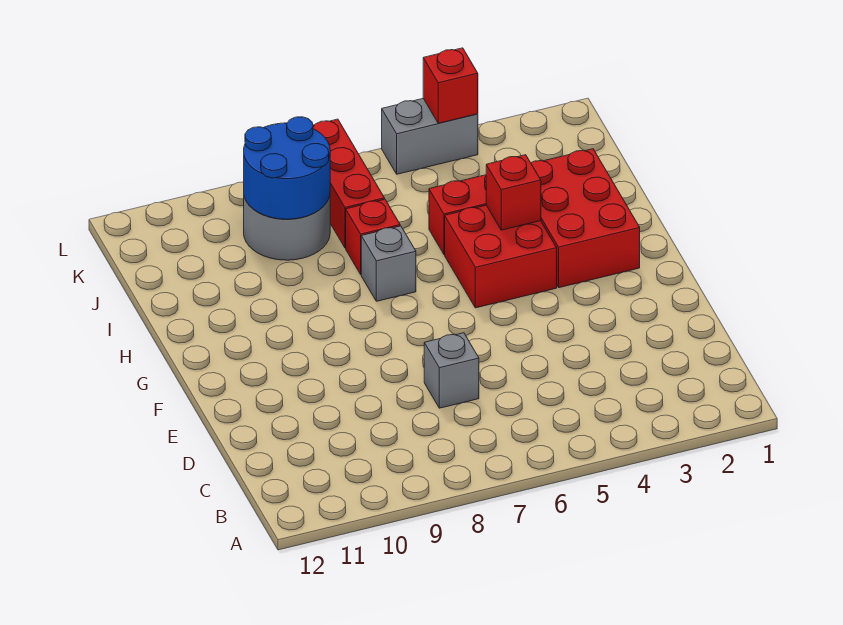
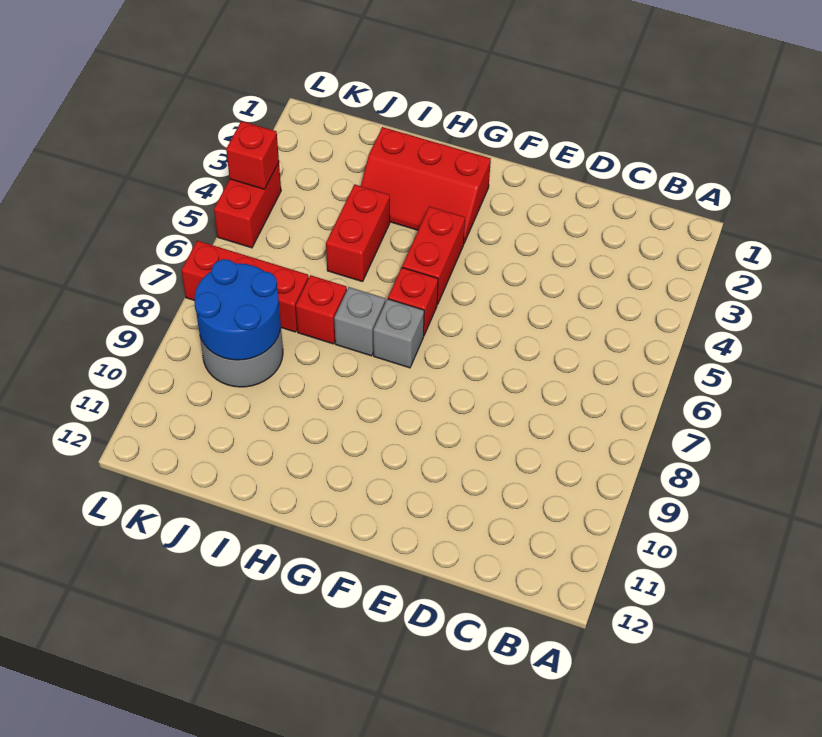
grey 1x1 brick [424,333,479,408] -> grey 1x1 brick moved to [373,299,424,368]
red 2x3 brick [531,149,640,288] -> red 2x3 slope [361,127,491,243]
red 2x2 brick [445,205,557,308] -> red 1x2 brick [402,207,465,304]
red 1x1 brick [486,155,541,230] -> red 1x1 brick moved to [388,268,438,335]
grey 1x2 brick [382,98,478,174] -> red 1x2 brick [214,163,281,248]

